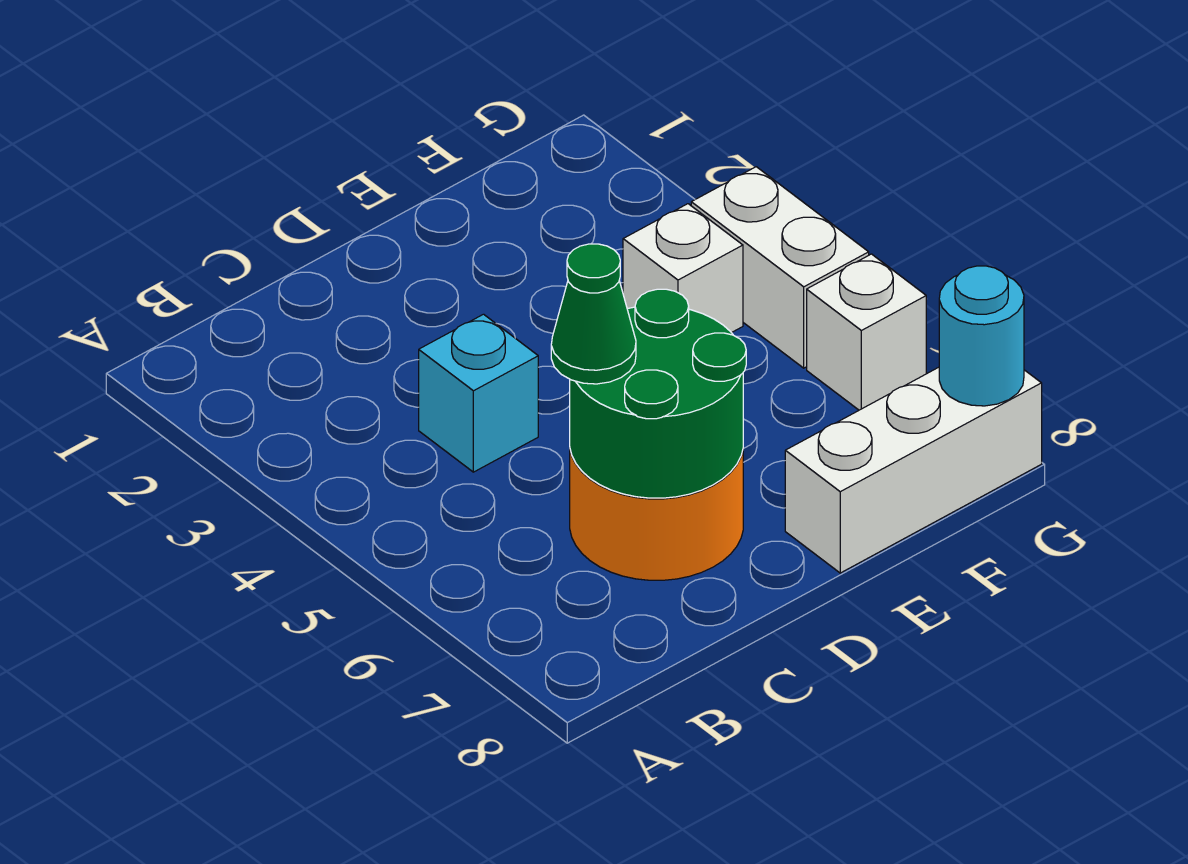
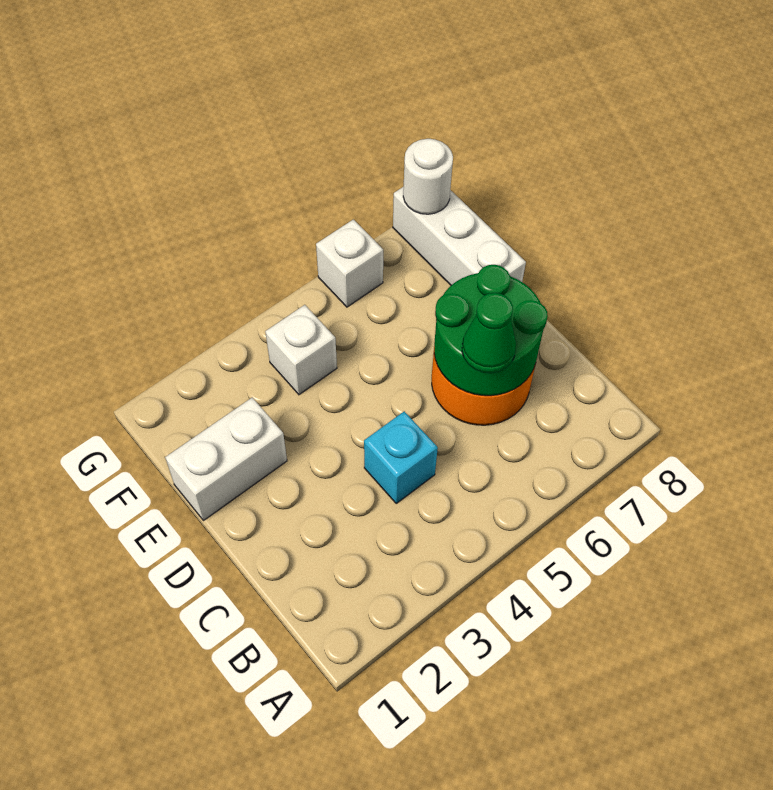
white 1x2 brick [691,167,869,368] -> white 1x2 brick moved to [165,398,287,521]
cyan 1x1 round brick [939,266,1024,406] -> white 1x1 round brick [403,139,453,214]

